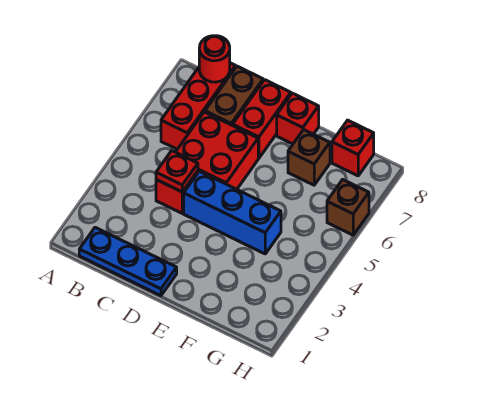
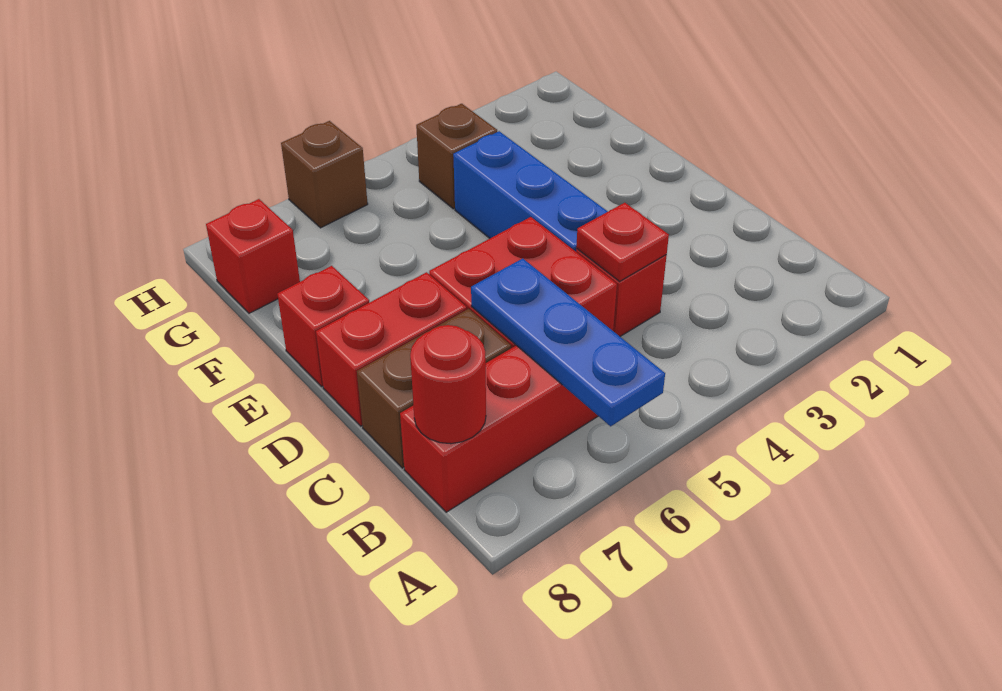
blue 1x3 plate [79,227,177,296] -> blue 1x3 plate moved to [471,258,665,426]
brown 1x1 brick [288,130,330,185] -> brown 1x1 brick moved to [416,104,497,209]

